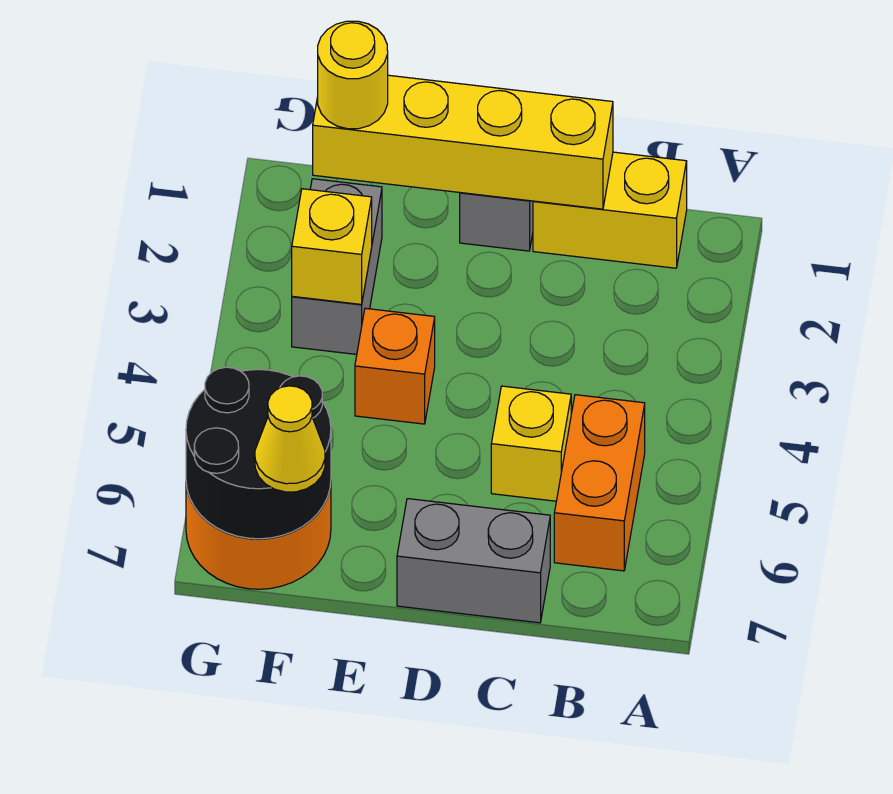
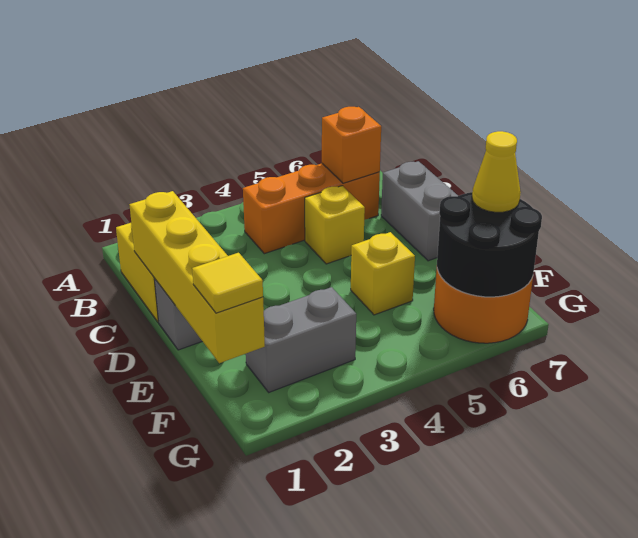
orange 1x2 brick [554,395,645,571] -> orange 1x3 brick [243,164,380,254]
orange 1x1 brick [355,308,435,424] -> orange 1x1 brick moved to [322,107,381,183]
yellow 1x1 round brick [318,21,388,129] -> yellow 1x1 tile [192,253,263,313]
yellow 1x1 brick [292,189,372,304] -> yellow 1x1 brick moved to [351,232,415,315]

